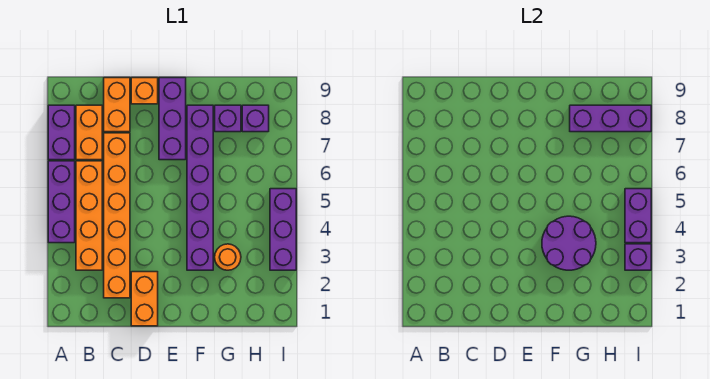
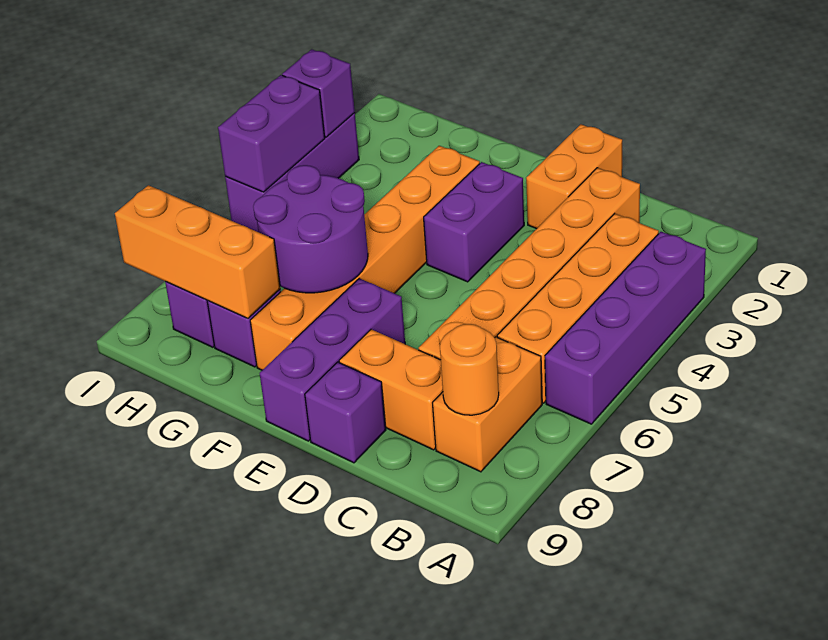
purple 1x3 brick [48,161,75,243] -> purple 1x4 brick [545,232,706,424]
purple 1x2 brick [48,105,75,160] -> purple 1x2 brick moved to [424,162,524,282]
orange 1x2 brick [104,78,130,132] -> orange 1x2 brick turned to [339,329,443,450]
orange 1x1 brick [131,78,158,104] -> purple 1x1 brick [305,362,386,463]
purple 1x6 brick [187,105,213,270] -> orange 1x6 brick [250,146,480,370]
purple 2x2 round brick [542,216,596,270] -> purple 2x2 round brick moved to [253,165,368,293]
orange 1x1 round brick [215,244,241,270] -> orange 1x1 round brick moved to [440,324,499,415]
purple 1x3 brick [570,105,651,132] -> orange 1x3 brick [115,185,280,318]

